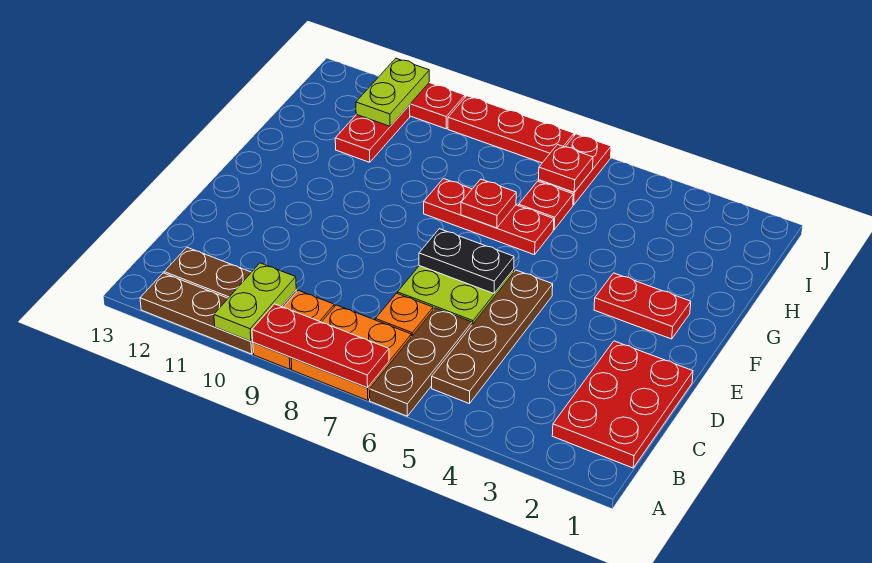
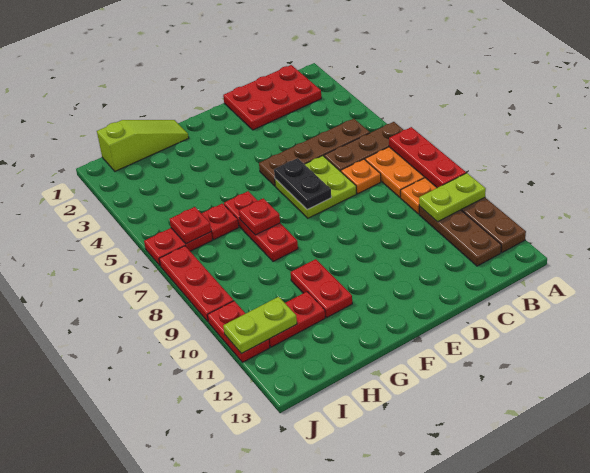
red 1x2 plate [594,273,691,339] -> red 1x2 plate moved to [290,259,352,317]
none -> lime 1x3 slope [97,120,189,171]

